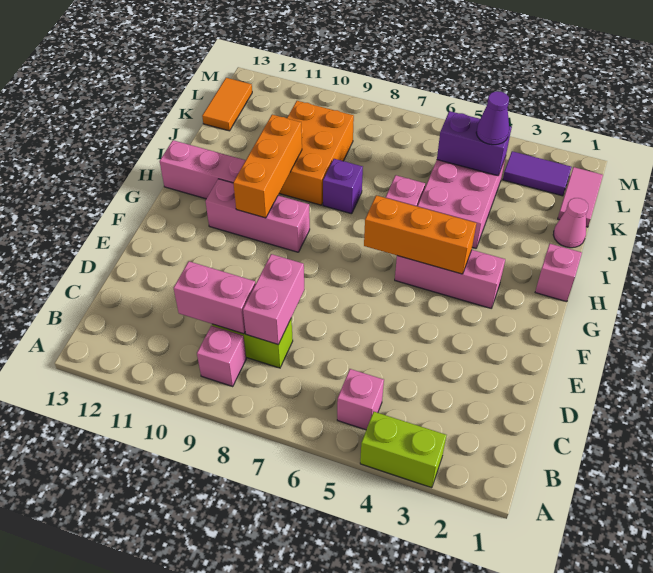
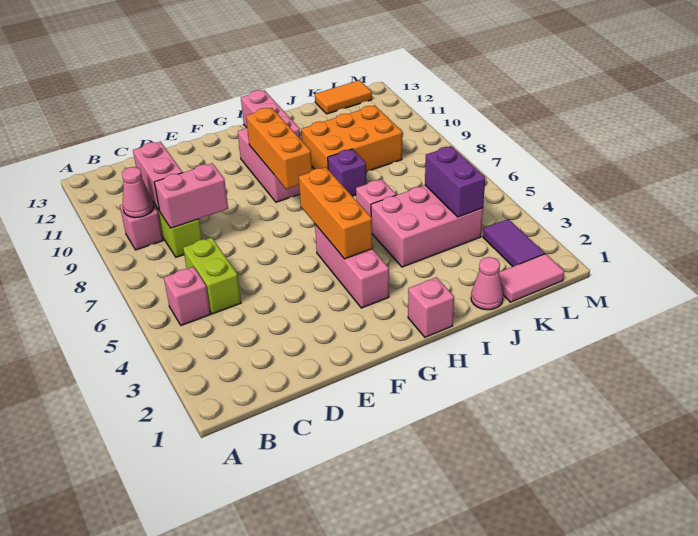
lime 1x2 brick [360,412,446,488] -> lime 1x2 brick moved to [183,238,241,314]
none -> pink 1x1 cone [122,167,154,218]
orange 1x3 brick [233,115,302,218] -> orange 1x3 brick turned to [246,108,312,189]
purple 1x1 cone [476,91,509,145] -> none

